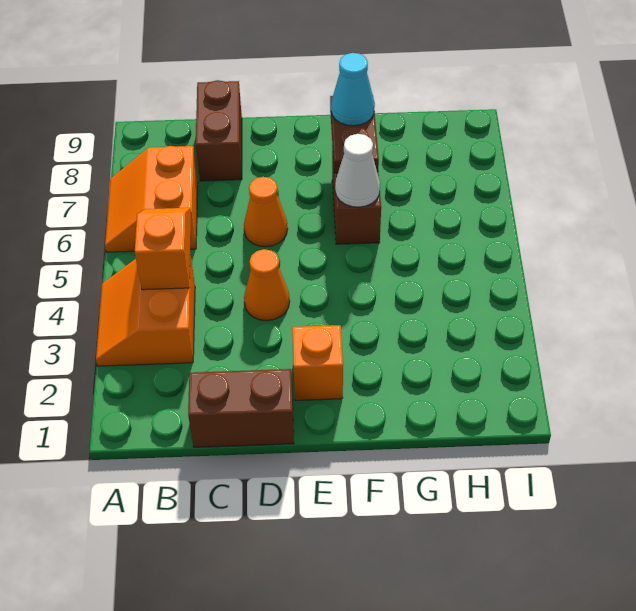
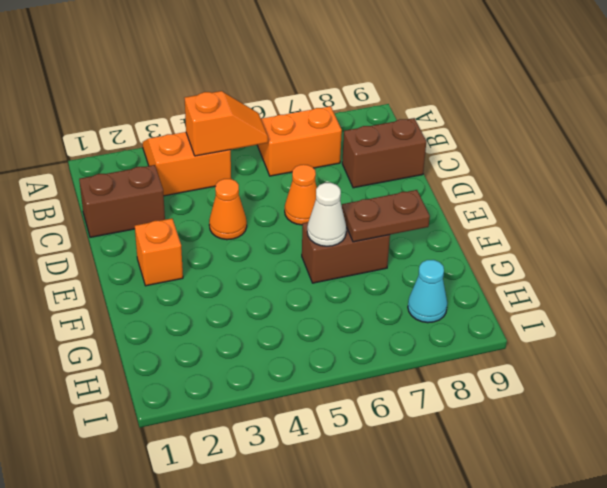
brown 1x2 brick [188,369,294,447] -> brown 1x2 brick turned to [79,165,165,237]
cyan 1x1 cone [331,53,375,126] -> cyan 1x1 cone moved to [408,260,447,323]

